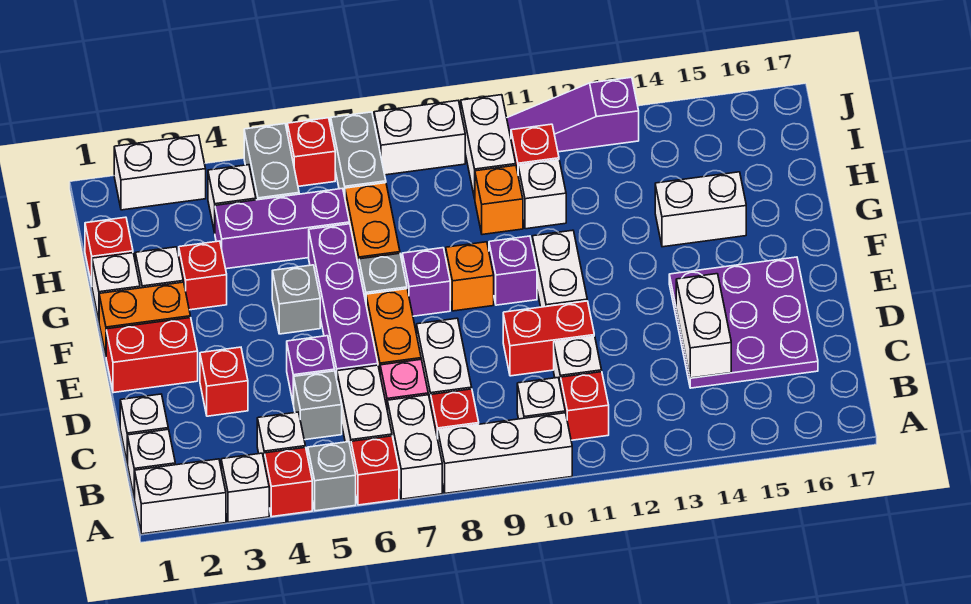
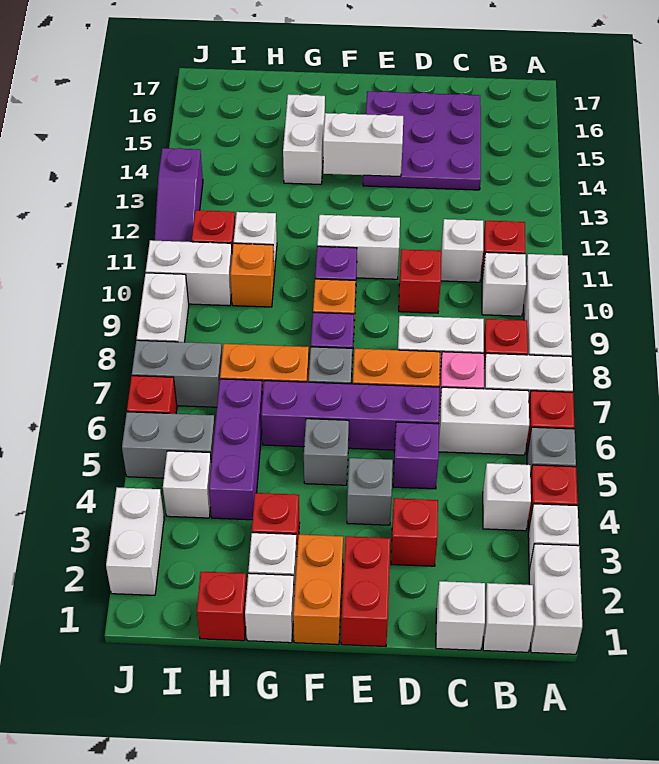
grey 1x1 brick [294,371,342,440] -> grey 1x1 brick moved to [347,458,393,525]
white 1x2 brick [676,274,731,378] -> white 1x2 brick moved to [323,113,403,177]
red 1x2 brick [503,301,594,376] -> red 1x1 brick [399,249,441,313]

